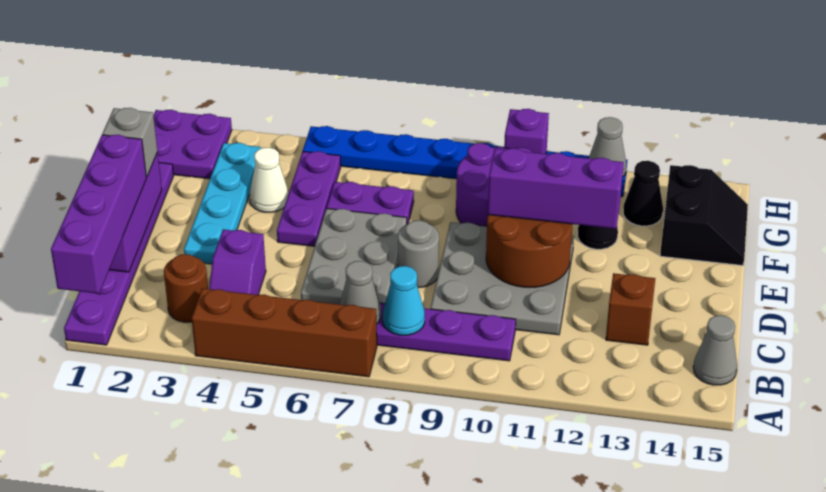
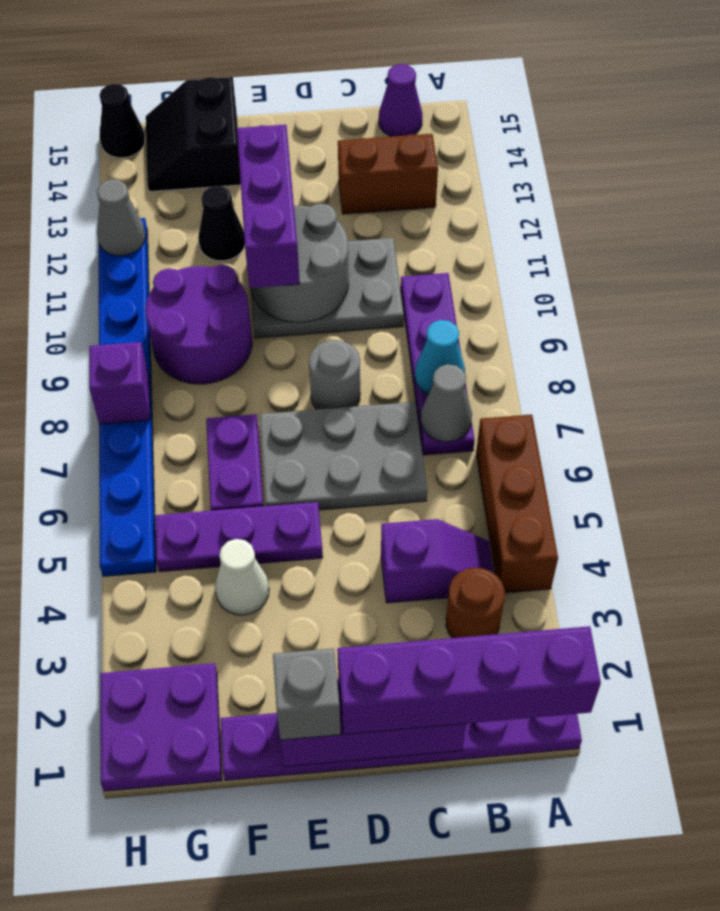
brown 1x4 brick [192,288,377,377] -> brown 1x3 brick [476,415,558,593]
grey 1x1 cone [693,315,737,385] -> purple 1x1 cone [379,64,422,137]
grey 3x3 plate [431,222,574,335] -> grey 2x3 plate [251,238,404,338]
brown 1x1 brick [606,273,655,345] -> brown 1x2 brick [338,134,438,214]
cyan 1x4 plate [184,143,261,264] -> none
brown 2x2 round brick [486,215,573,288] -> grey 2x2 round brick [251,204,349,322]
black 2x2 slope [660,165,748,266] -> black 2x2 slope turned to [146,77,241,192]
black 1x1 cone [623,161,663,226] -> black 1x1 cone moved to [99,84,145,158]
purple 1x1 brick [504,109,549,154] -> purple 1x1 brick moved to [89,342,150,424]

